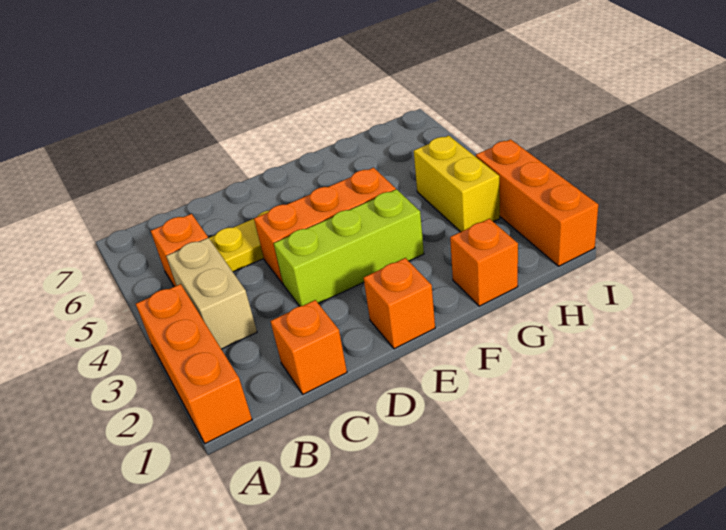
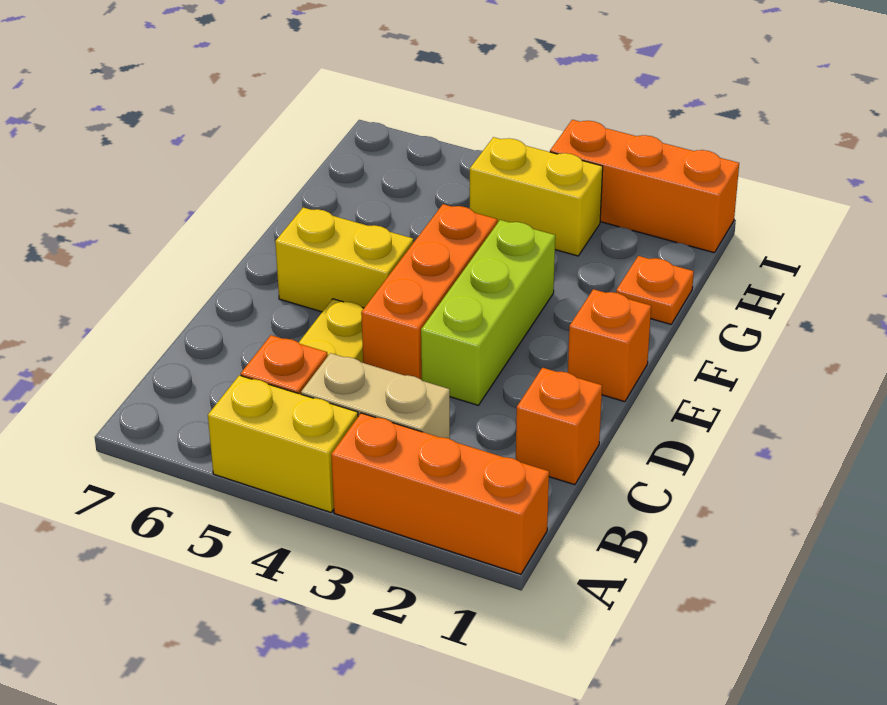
none -> yellow 1x2 brick [208,375,358,512]
none -> yellow 1x2 brick [275,207,414,312]
orange 1x1 brick [450,219,518,306] -> orange 1x1 plate [616,256,694,324]

